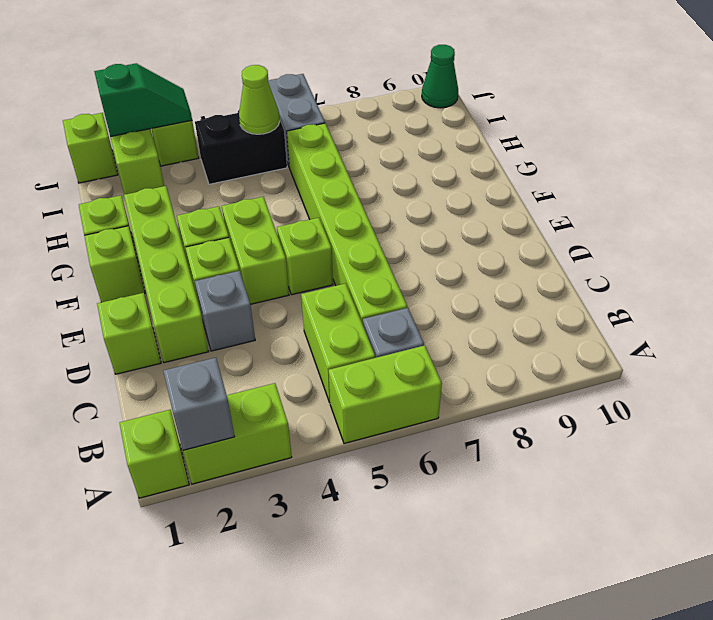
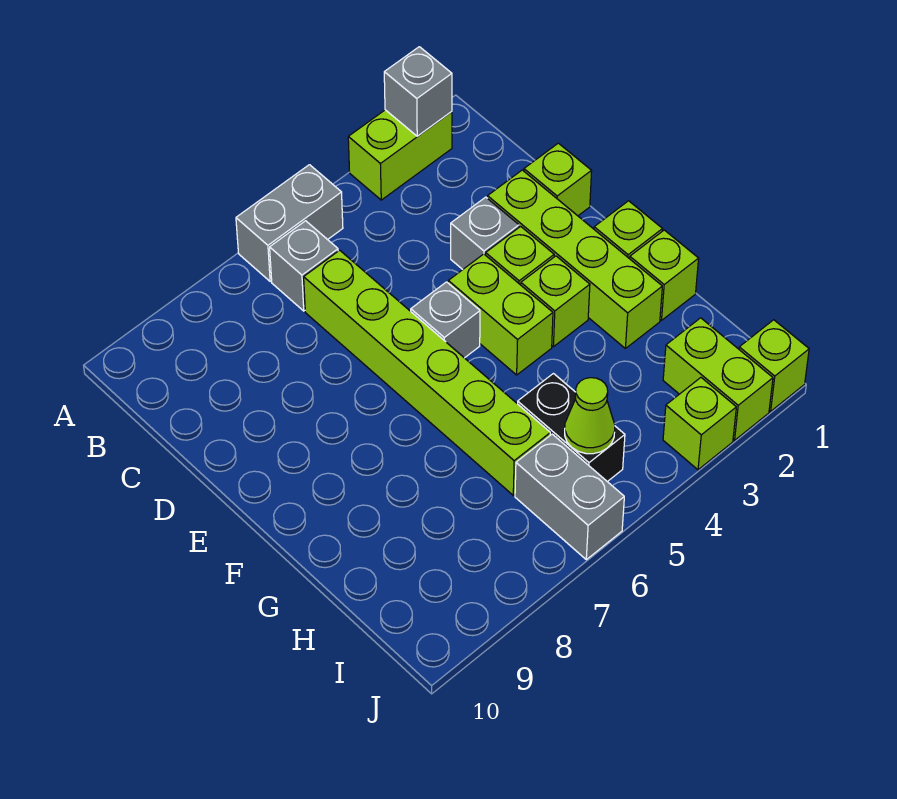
lime 1x1 brick [120,410,189,498] -> none
lime 1x2 brick [329,345,442,444] -> grey 1x2 brick [236,165,343,282]
lime 1x2 brick [301,283,375,402] -> none
lime 1x1 brick [277,218,333,295] -> grey 1x1 brick [411,282,480,358]
black 1x2 brick [195,113,287,184] -> black 1x2 brick turned to [518,374,625,482]
green 1x2 slope [94,64,192,137] -> none
green 1x1 cone [422,45,458,108] -> none

